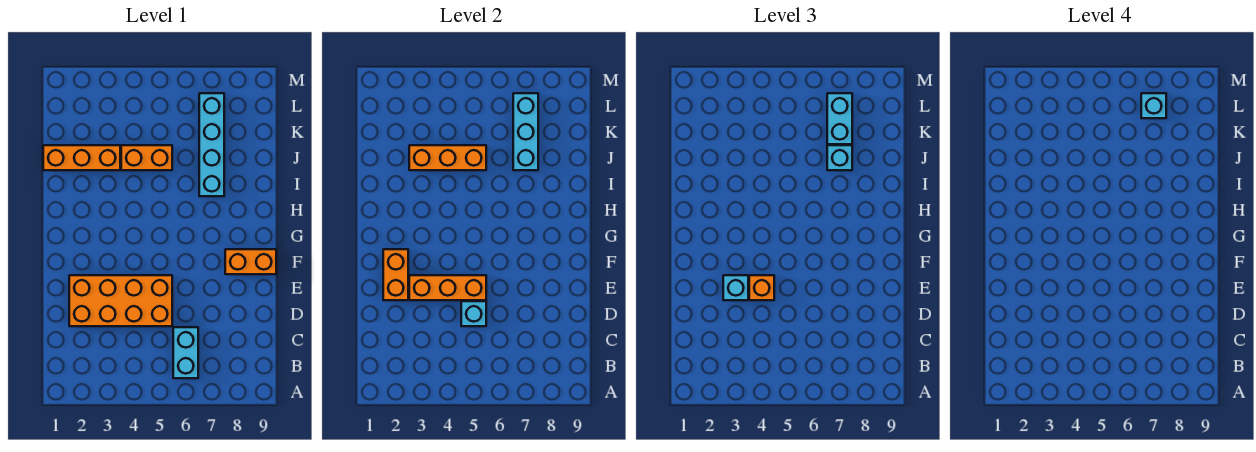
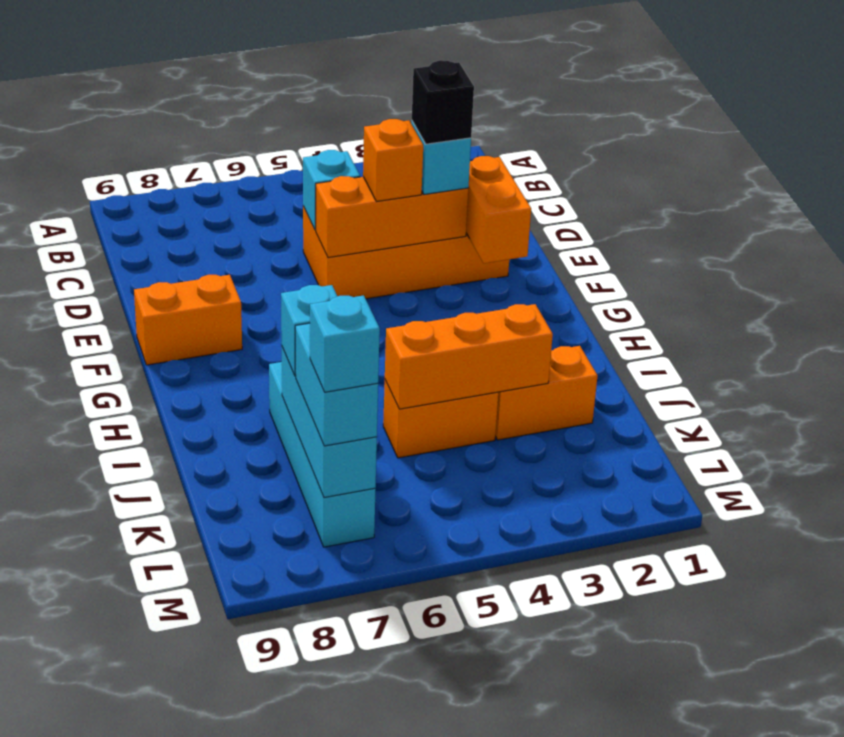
cyan 1x2 brick [173,327,198,378] -> none
none -> black 1x1 brick [412,60,474,144]
orange 1x3 brick [43,145,120,170] -> orange 1x2 brick [495,346,598,440]

